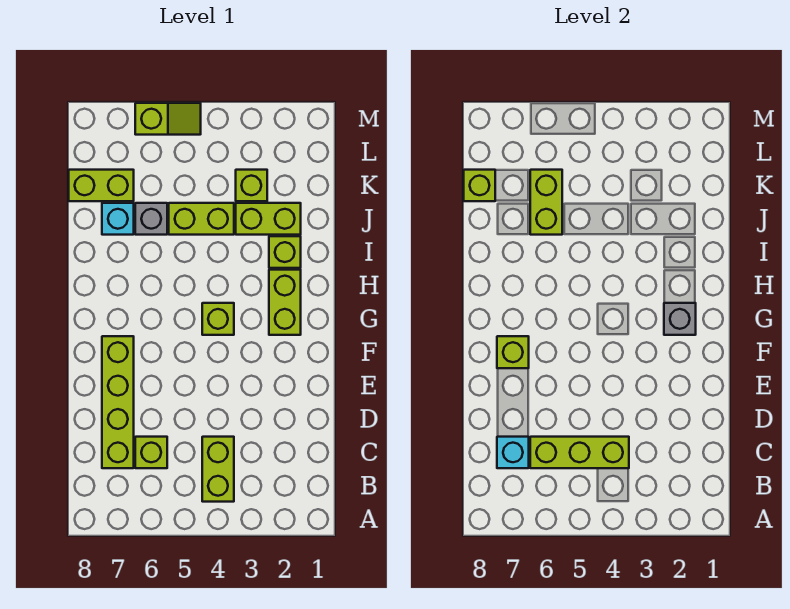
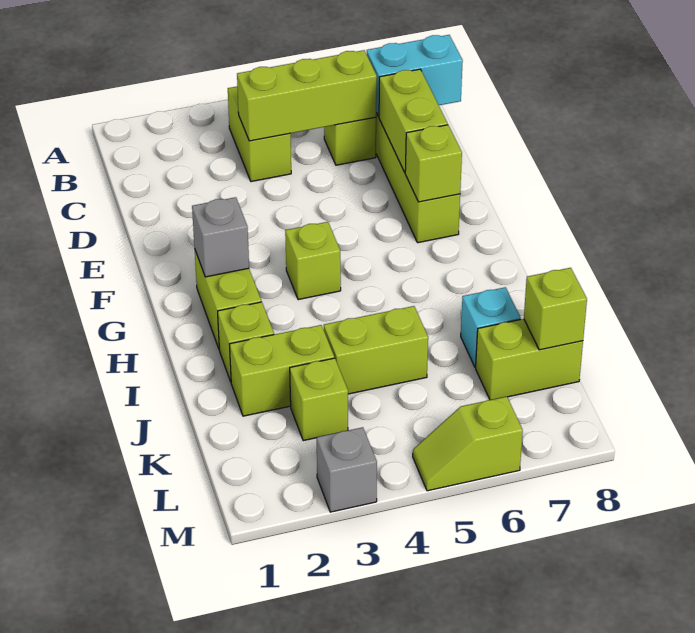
cyan 1x1 brick [497,437,529,468] -> cyan 1x2 brick [367,35,463,117]
grey 1x1 brick [135,203,167,235] -> grey 1x1 brick moved to [317,427,377,512]
lime 1x2 brick [530,170,562,235] -> lime 1x2 brick moved to [379,69,448,172]

